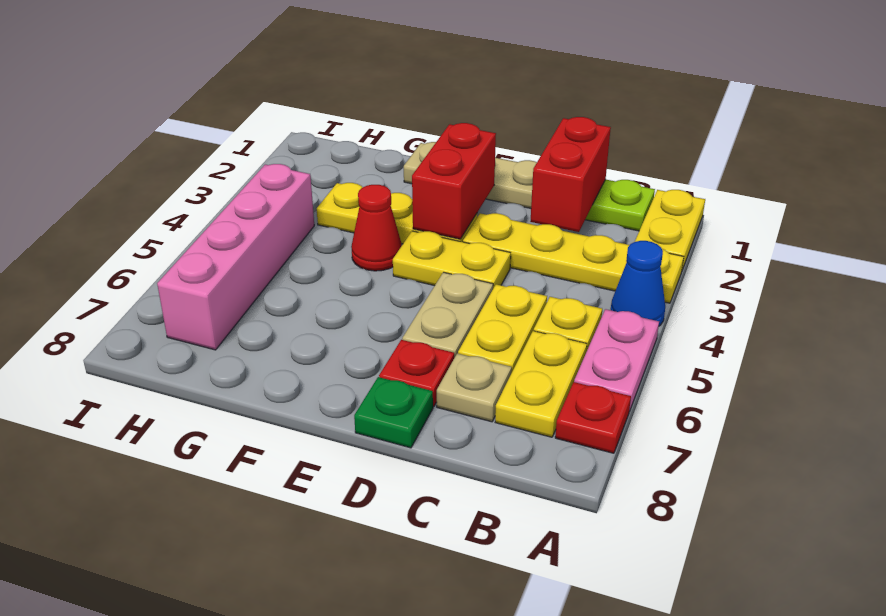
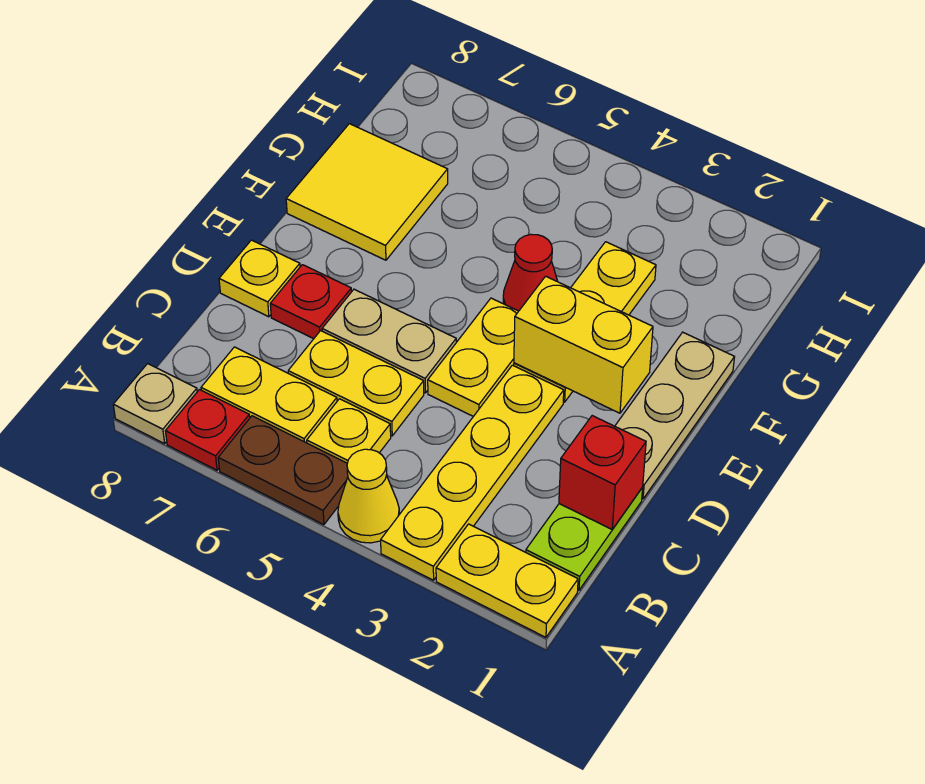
blue 1x1 cone [611,241,665,326] -> yellow 1x1 cone [338,449,399,543]
pink 1x2 plate [574,309,659,412] -> brown 1x2 plate [218,416,348,525]
red 1x2 brick [530,117,611,232] -> red 1x1 brick [559,416,646,529]
tan 1x1 plate [437,353,512,422] -> tan 1x1 plate moved to [113,364,197,444]
green 1x1 plate [354,377,433,448] -> yellow 1x1 plate [219,240,300,317]
red 1x2 brick [412,123,496,239] -> yellow 1x2 brick [514,276,653,413]
none -> yellow 2x2 tile [286,124,448,260]
pink 1x4 brick [157,164,314,350] -> none

